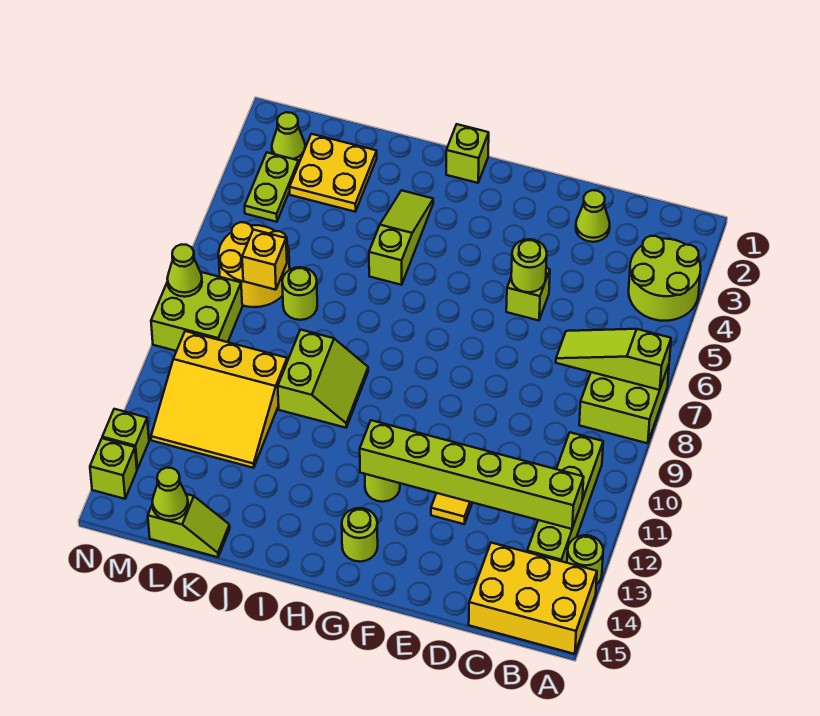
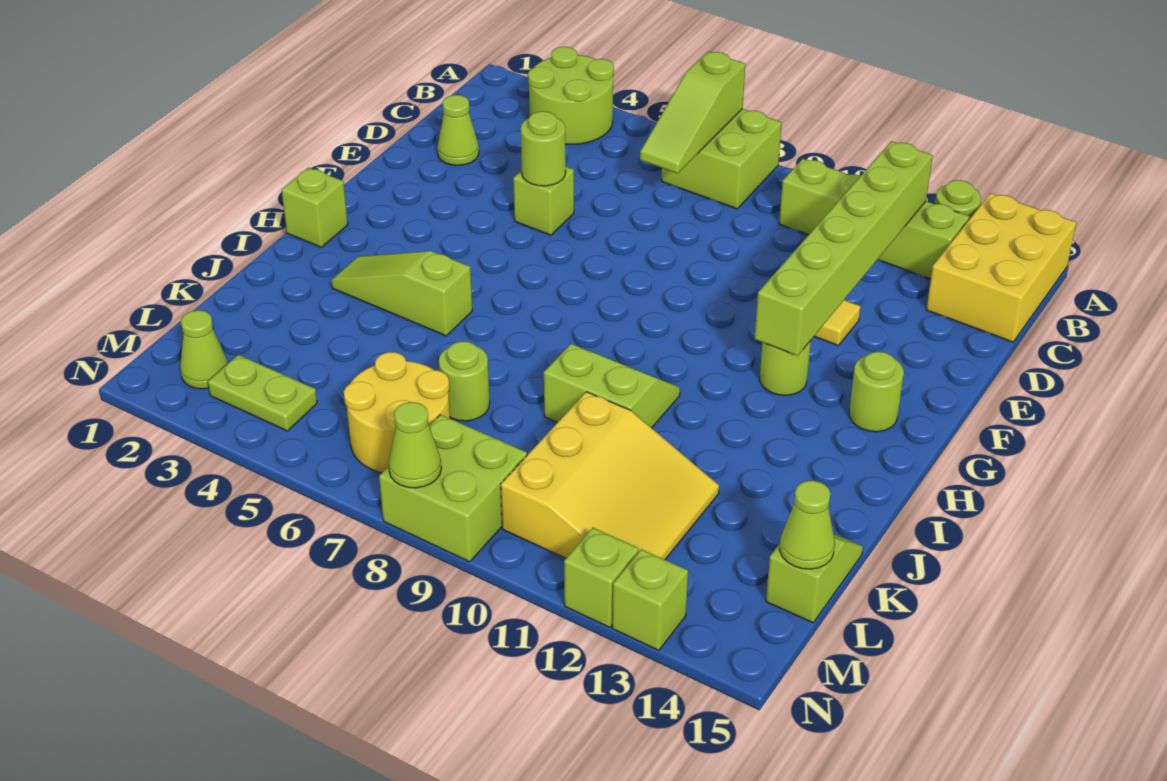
yellow 2x2 plate [290,134,377,212] -> none
yellow 1x1 brick [242,230,287,290] -> none
lime 1x1 brick [90,438,137,499] -> lime 1x1 brick moved to [564,528,639,627]

